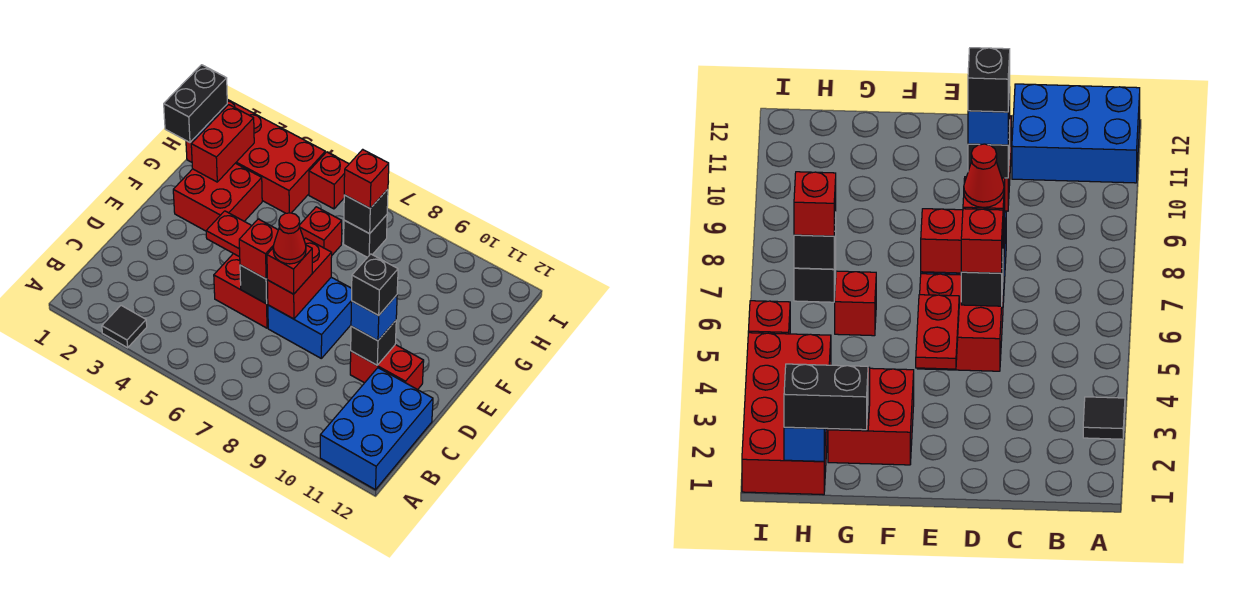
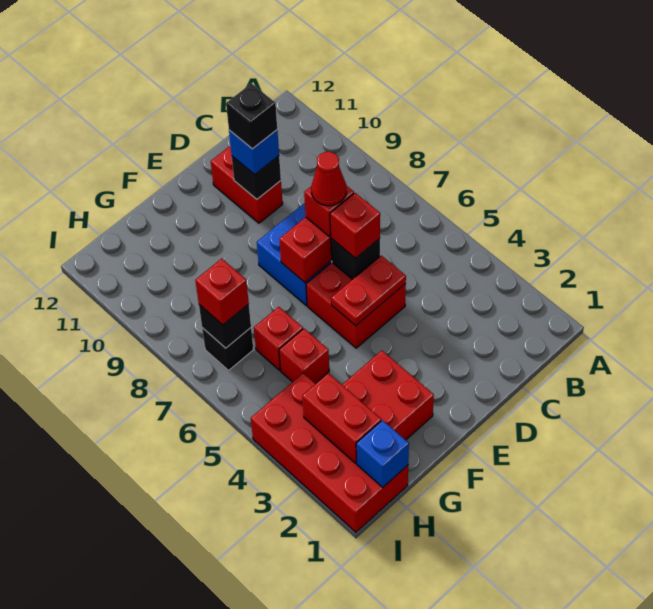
black 1x1 tile [102,305,147,348] -> none
blue 2x3 brick [320,368,433,490] -> none
red 1x2 plate [206,211,252,257] -> red 1x2 plate turned to [331,255,406,326]
black 1x2 brick [164,65,227,142] -> none
red 1x2 brick [191,105,254,182] -> red 1x2 brick turned to [302,373,381,463]
red 1x1 brick [309,152,349,209] -> red 1x1 brick moved to [279,329,329,383]

